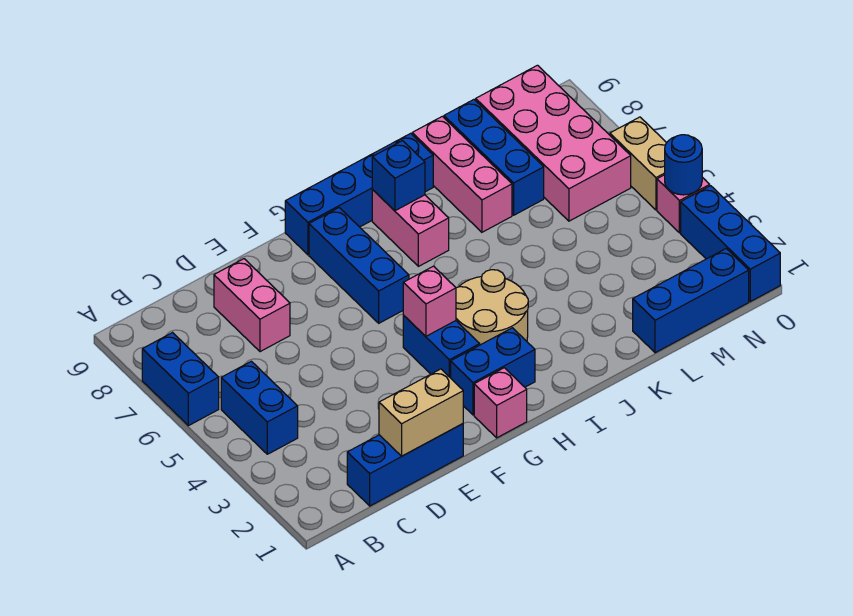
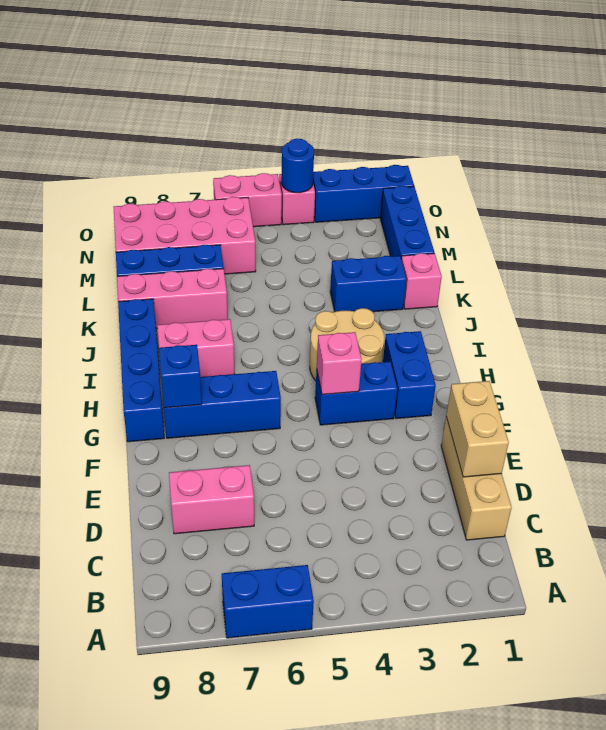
blue 1x2 brick [221,361,298,454] -> blue 1x2 brick moved to [330,256,406,312]
blue 1x3 brick [347,424,463,506] -> tan 1x3 brick [441,417,512,540]
pink 1x1 brick [474,368,527,438] -> pink 1x1 brick moved to [401,253,442,309]
blue 1x1 brick [372,141,425,211] -> blue 1x1 brick moved to [159,345,202,408]
tan 1x2 brick [610,117,666,210] -> pink 1x2 brick [213,173,282,227]

